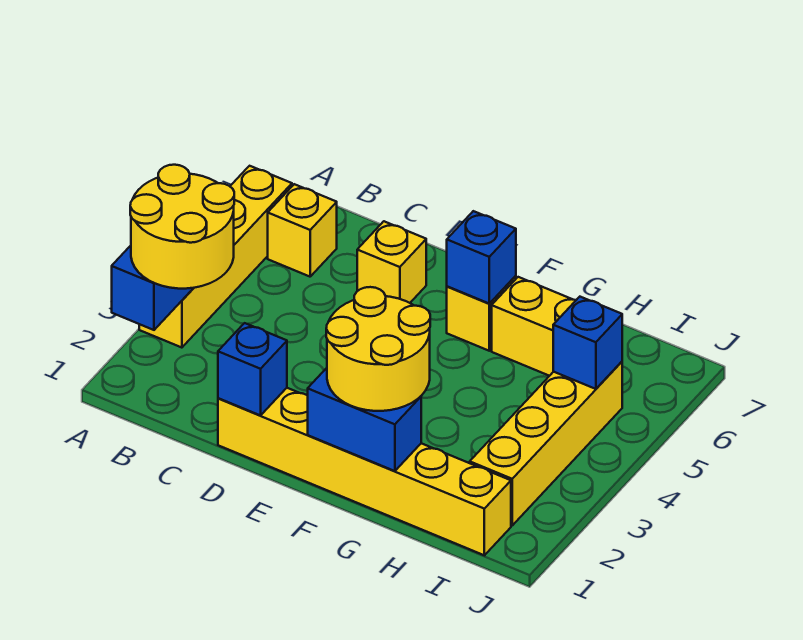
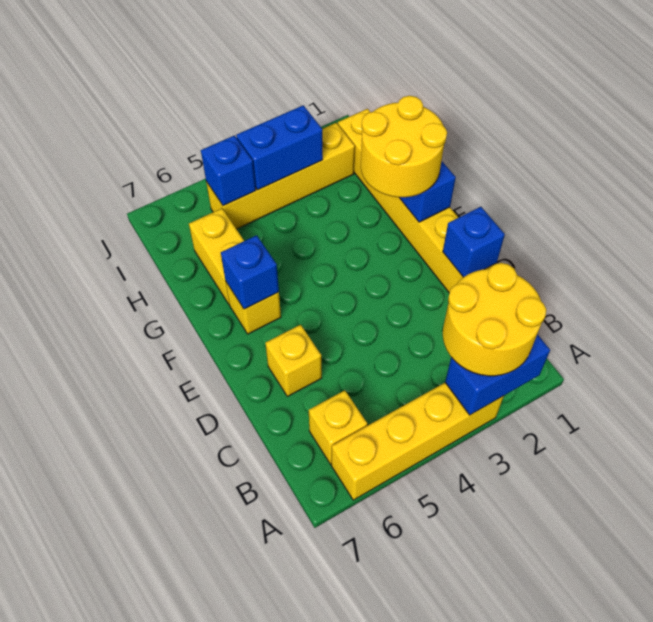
none -> blue 1x2 brick [236,105,323,190]

